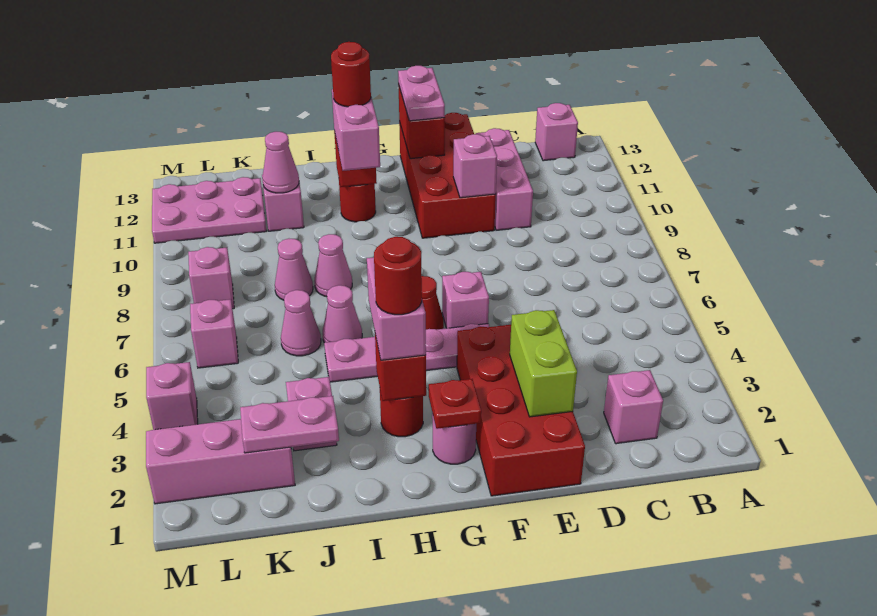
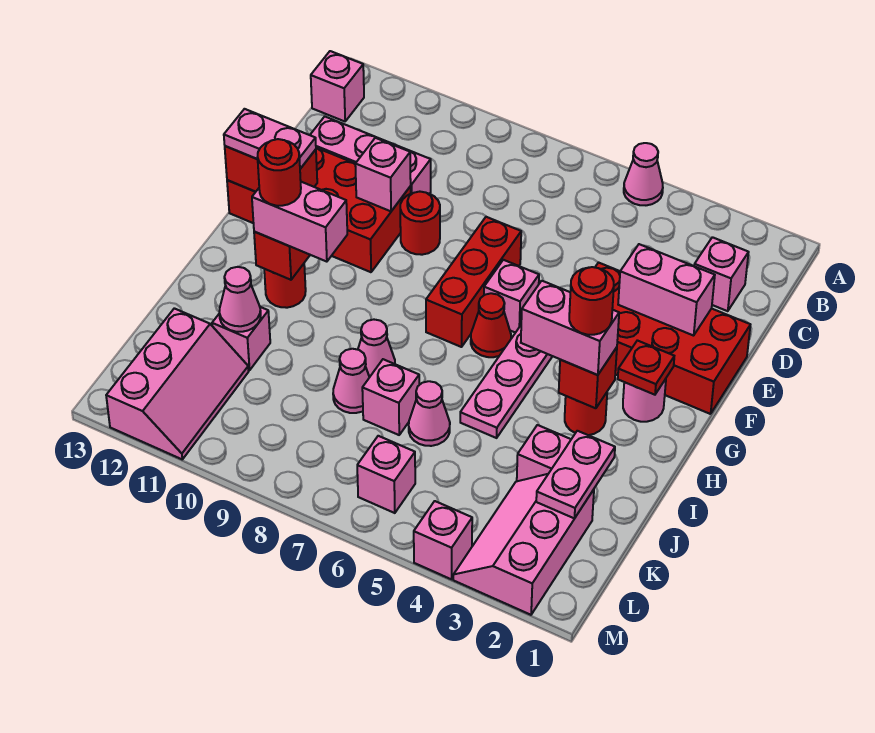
lime 1x2 brick [510,310,577,417] -> pink 1x2 brick [618,244,715,336]
none -> red 1x3 brick [426,217,521,347]
none -> red 1x1 round brick [400,192,440,255]
pink 1x1 cone [323,285,362,343] -> pink 1x1 cone moved to [624,143,663,205]
pink 2x3 plate [152,177,266,243] -> pink 2x3 slope [106,308,249,459]
pink 1x1 brick [188,247,234,309] -> pink 1x1 brick moved to [362,359,419,435]

